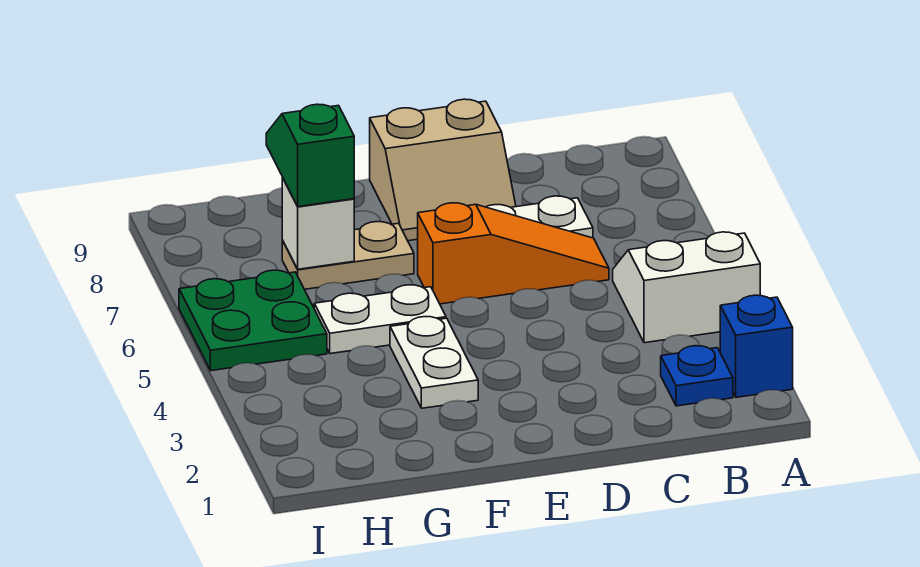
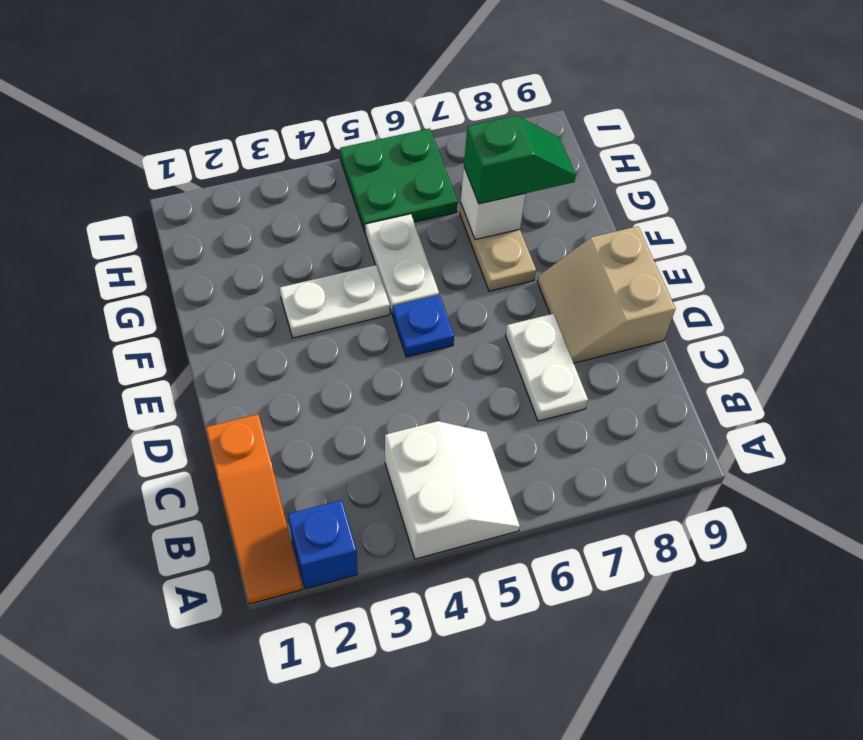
blue 1x1 plate [661,346,733,406] -> blue 1x1 plate moved to [393,295,454,357]
orange 1x3 slope [418,203,609,304] -> orange 1x3 slope moved to [206,414,302,604]

